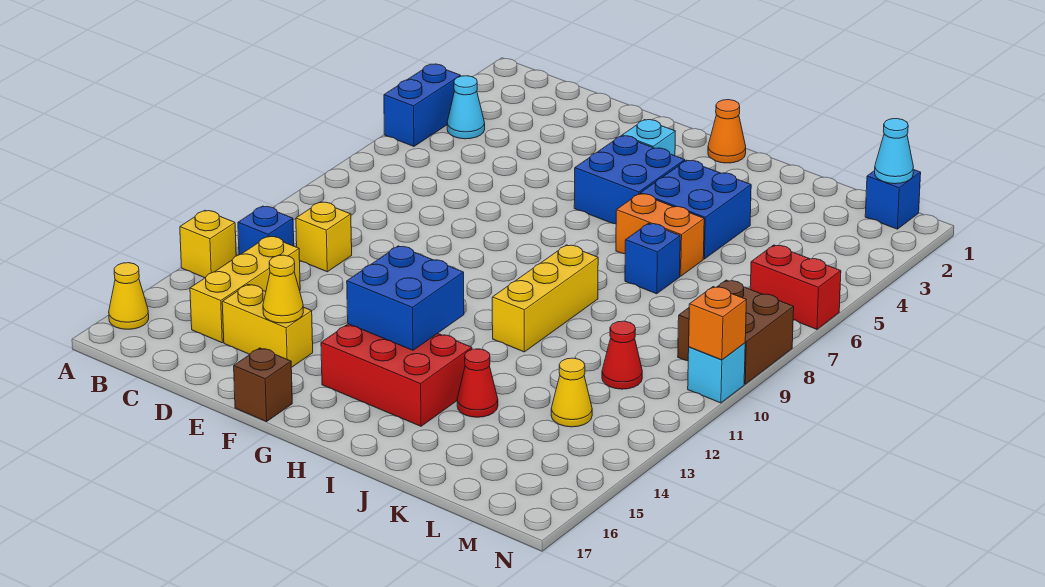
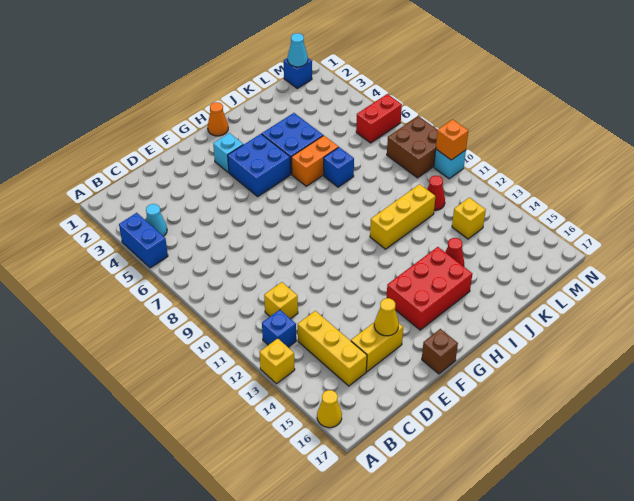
blue 2x2 brick [347,246,464,350] -> none
yellow 1x3 brick [492,245,598,352] -> yellow 1x3 brick turned to [370,184,435,249]
yellow 1x1 cone [551,358,592,427] -> yellow 1x1 brick [452,198,486,239]

